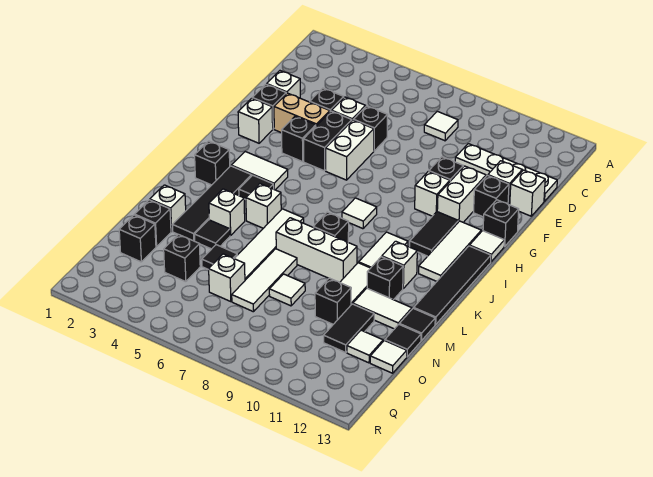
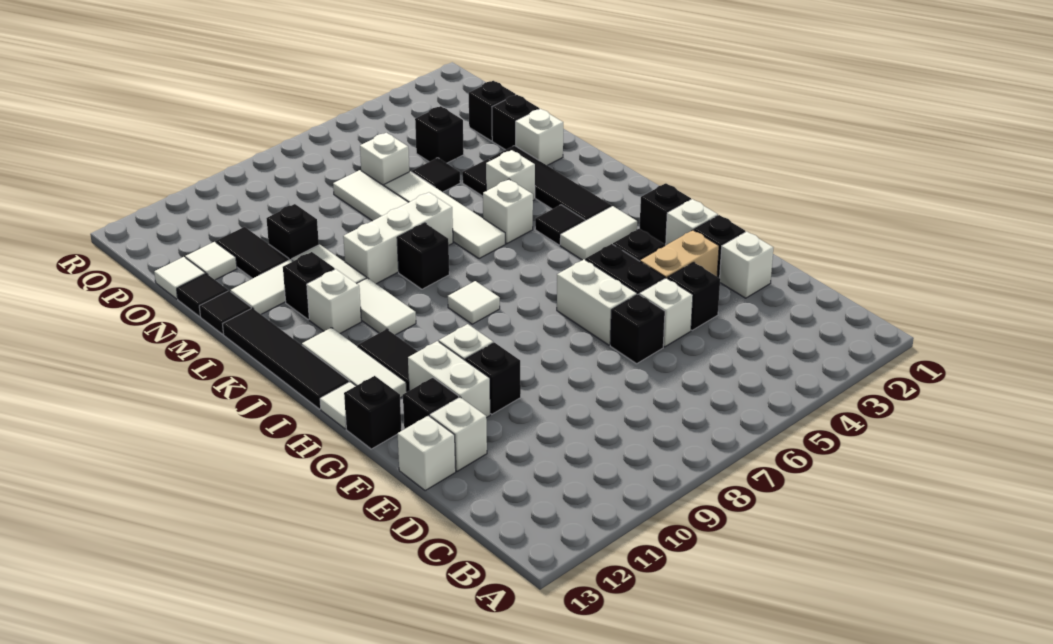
white 1x1 tile [424,111,458,141] -> none
white 1x4 plate [455,144,557,201] -> none
black 1x1 brick [195,141,230,185] -> black 1x1 brick moved to [640,183,691,246]
white 1x1 tile [269,274,305,306] -> none

